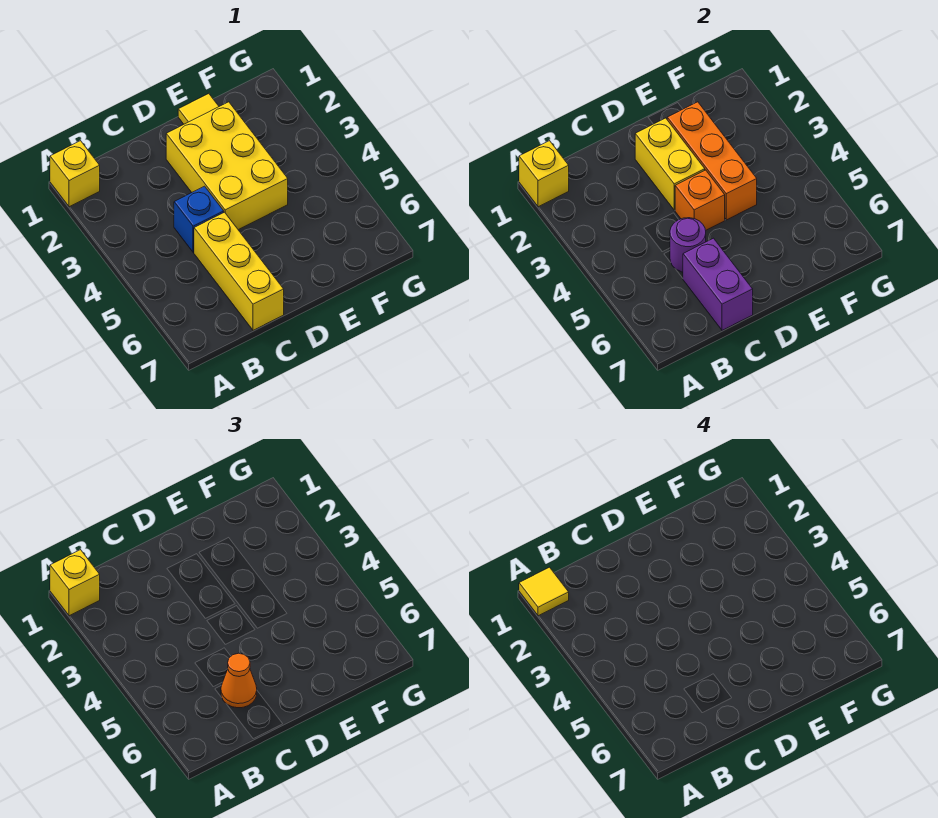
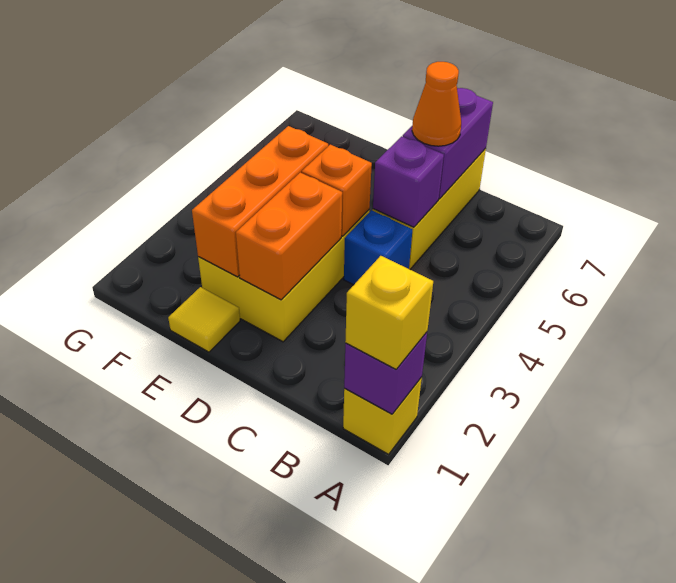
yellow 1x1 brick [519,141,569,207] -> purple 1x1 brick [344,332,427,414]
yellow 1x1 tile [519,567,569,616] -> none
purple 1x1 round brick [670,218,706,272] -> purple 1x1 brick [373,136,444,227]
yellow 1x2 brick [635,118,705,210] -> orange 1x2 brick [236,173,342,300]

